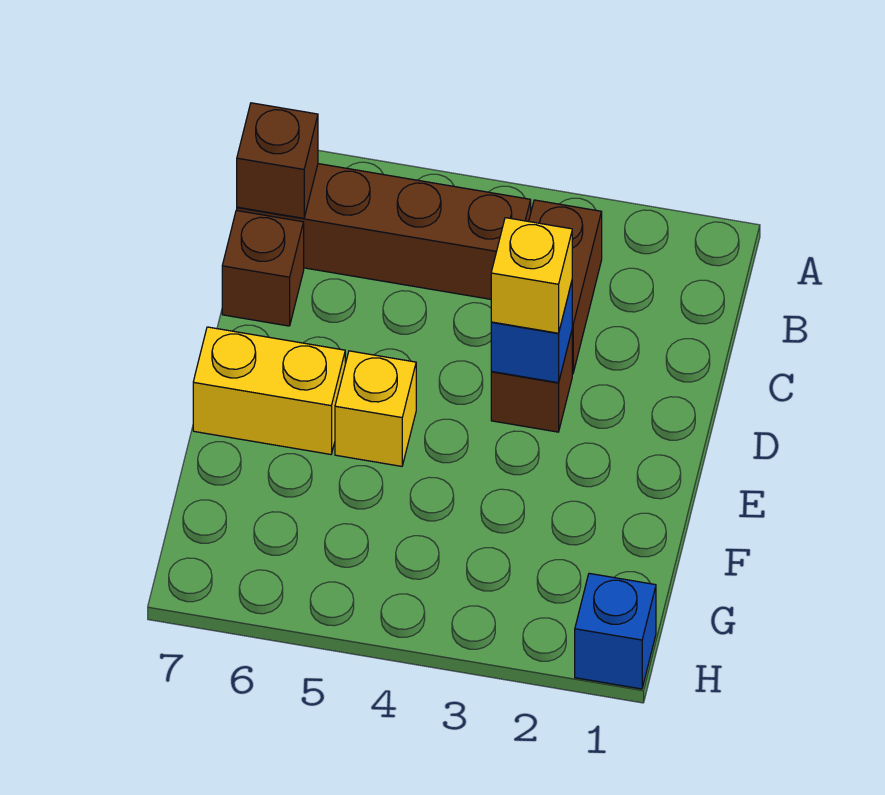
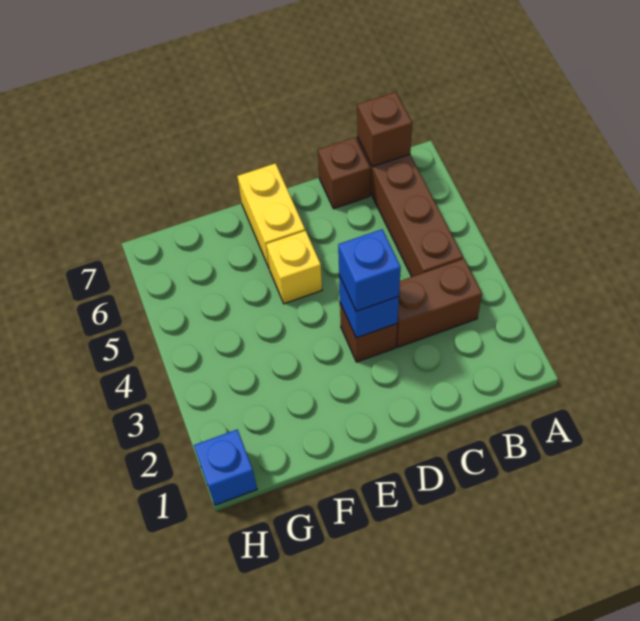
yellow 1x1 brick [491,218,572,333] -> blue 1x1 brick [338,229,401,311]

